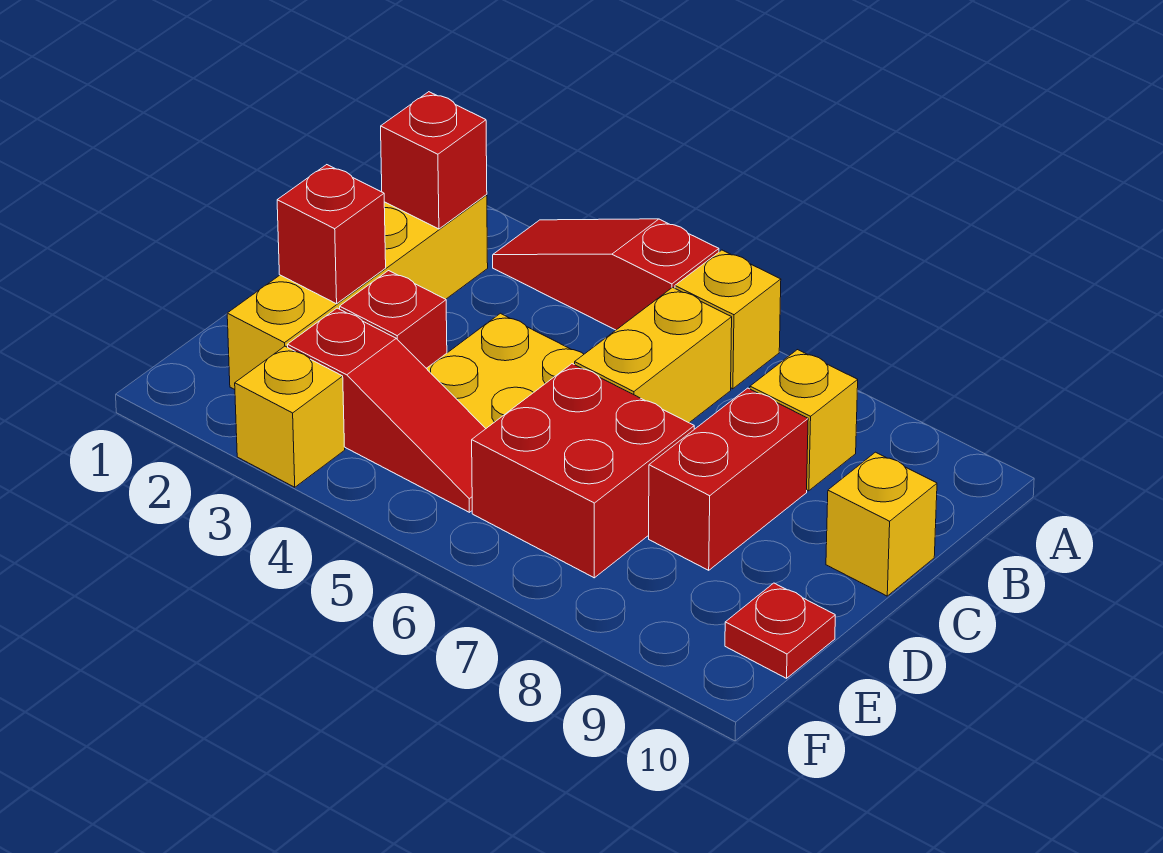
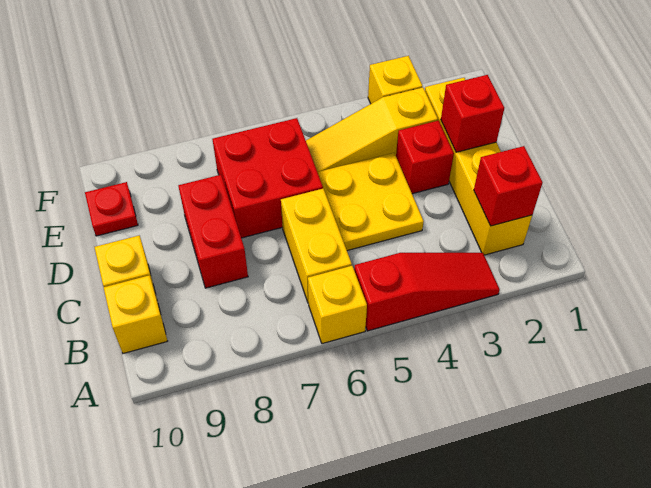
yellow 1x1 brick [750,350,858,491] -> yellow 1x1 brick moved to [104,275,167,353]
red 1x3 slope [287,308,486,512] -> yellow 1x3 slope [306,87,438,172]

